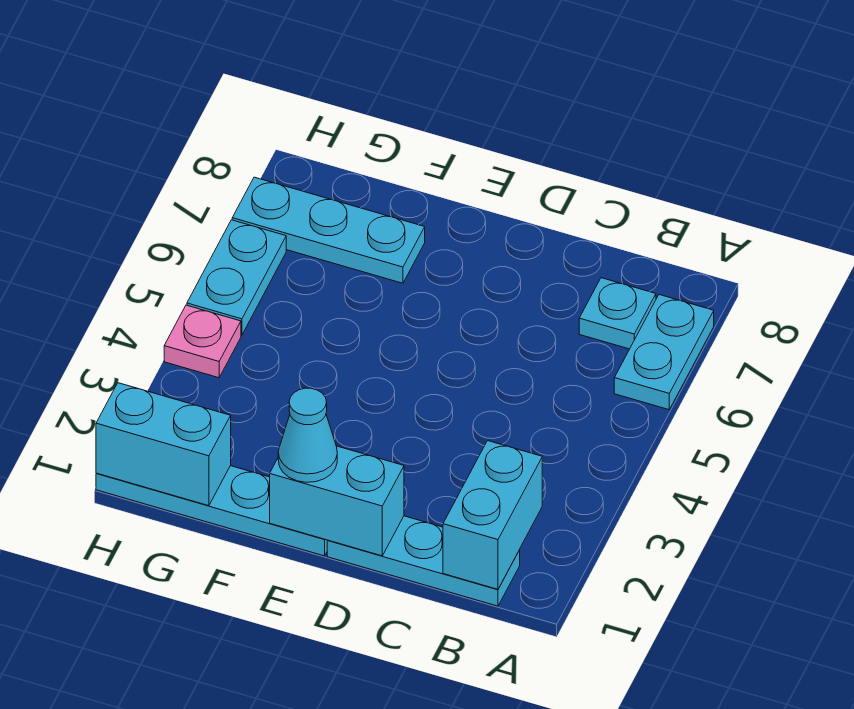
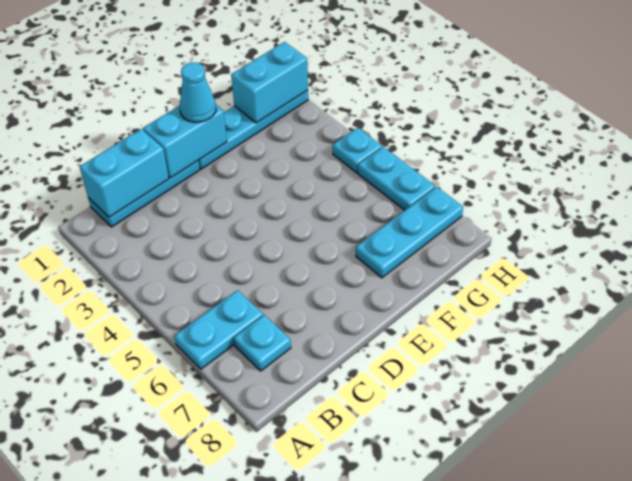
cyan 1x2 plate [614,295,714,410] -> cyan 1x2 plate turned to [174,290,263,369]
cyan 1x2 brick [443,441,542,589] -> cyan 1x2 brick turned to [80,129,169,217]
pink 1x1 plate [164,305,241,378] -> cyan 1x1 plate [333,128,382,173]

